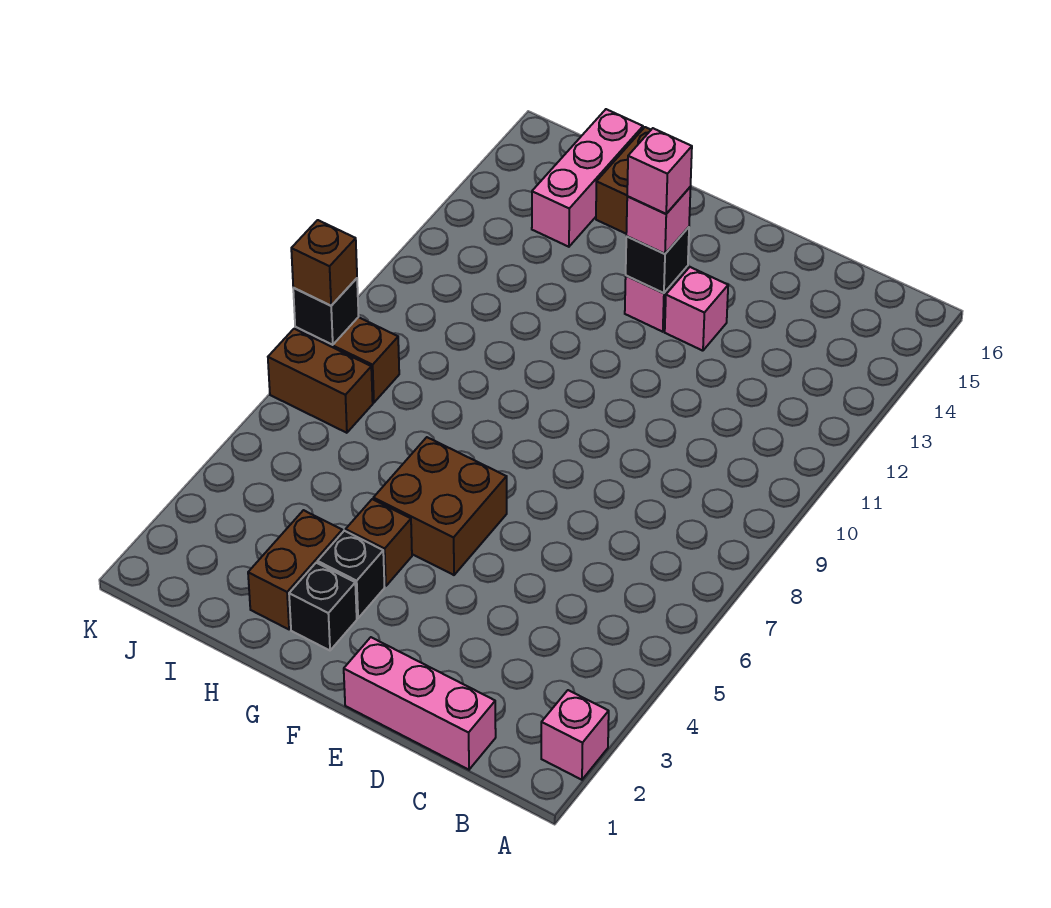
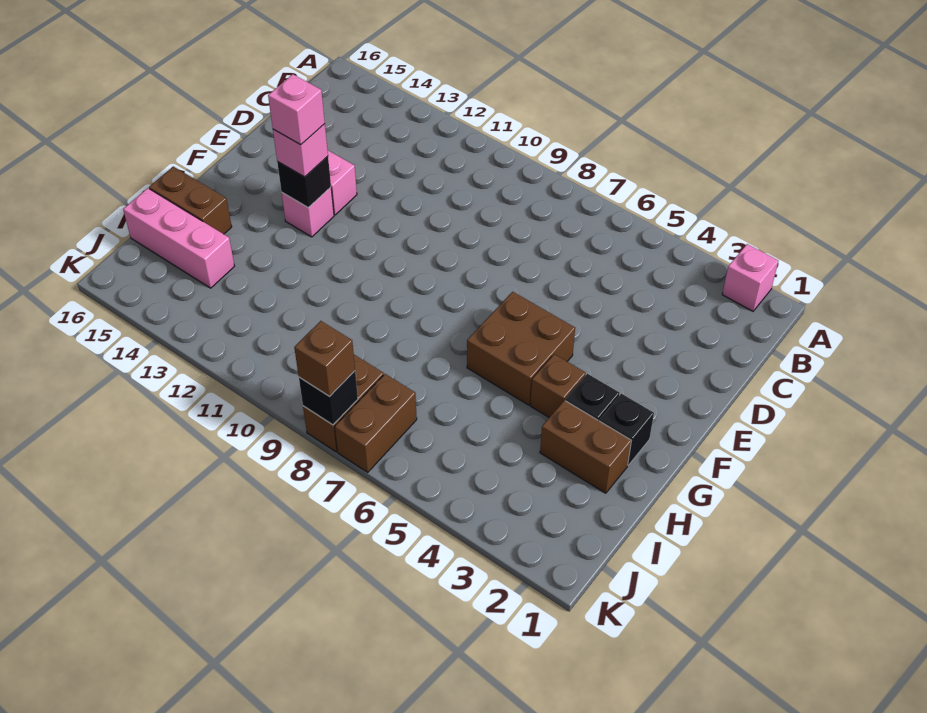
pink 1x3 brick [344,637,496,770] -> none

